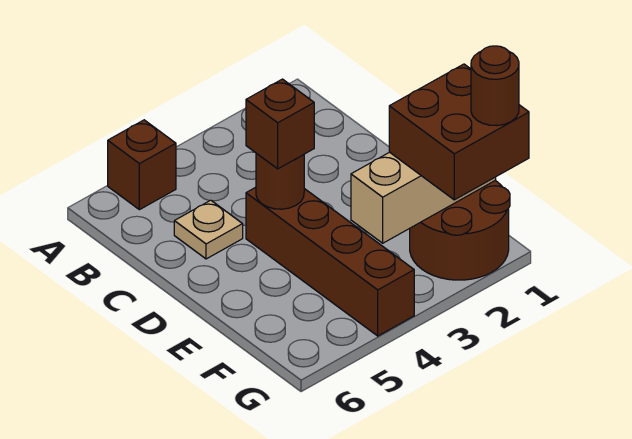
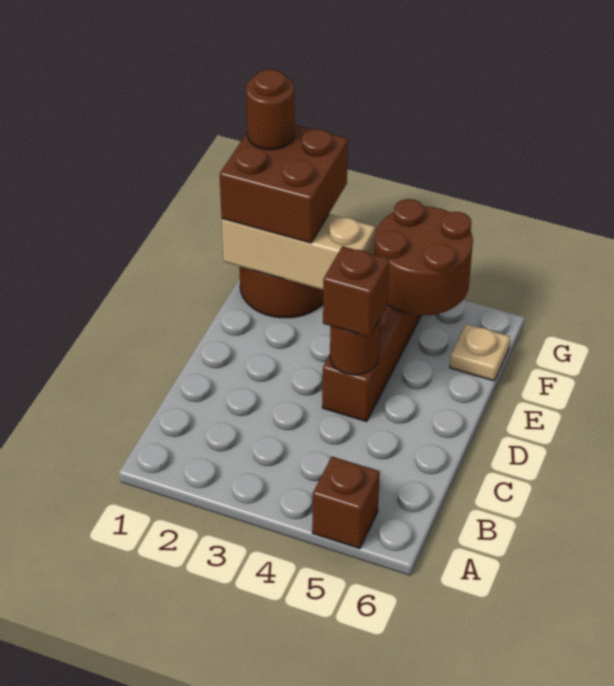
tan 1x1 plate [174,200,243,259] -> tan 1x1 plate moved to [450,324,510,381]
none -> brown 2x2 round brick [374,199,473,315]

